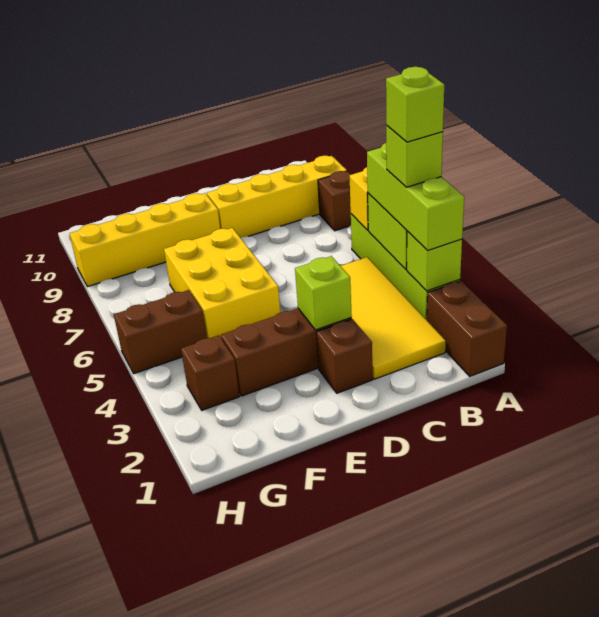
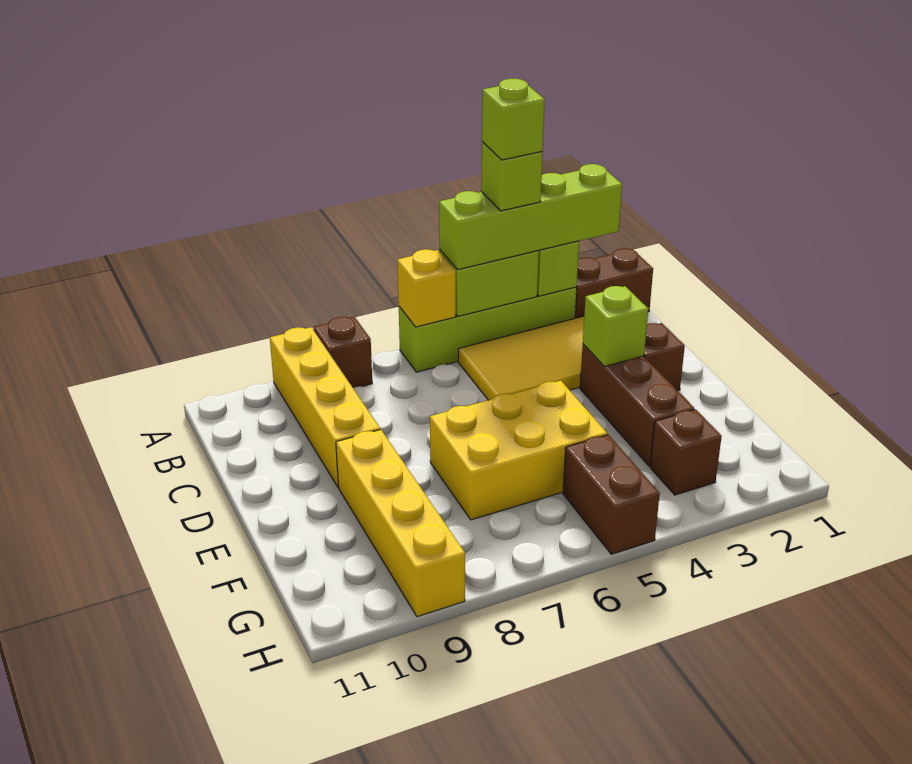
lime 1x3 brick [367,143,464,251] -> lime 1x4 brick [439,164,622,270]

